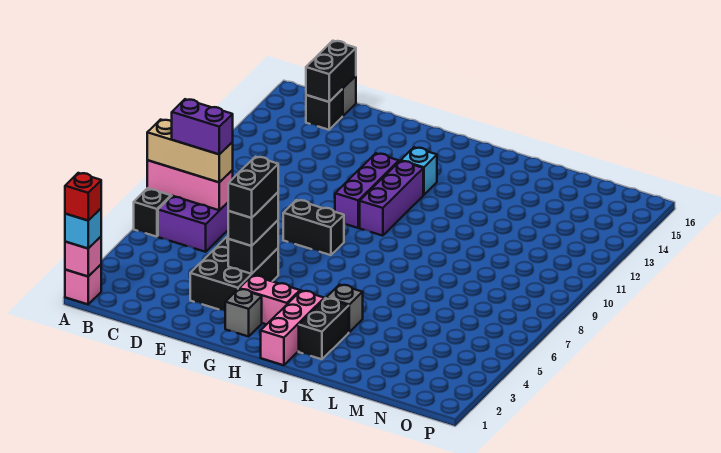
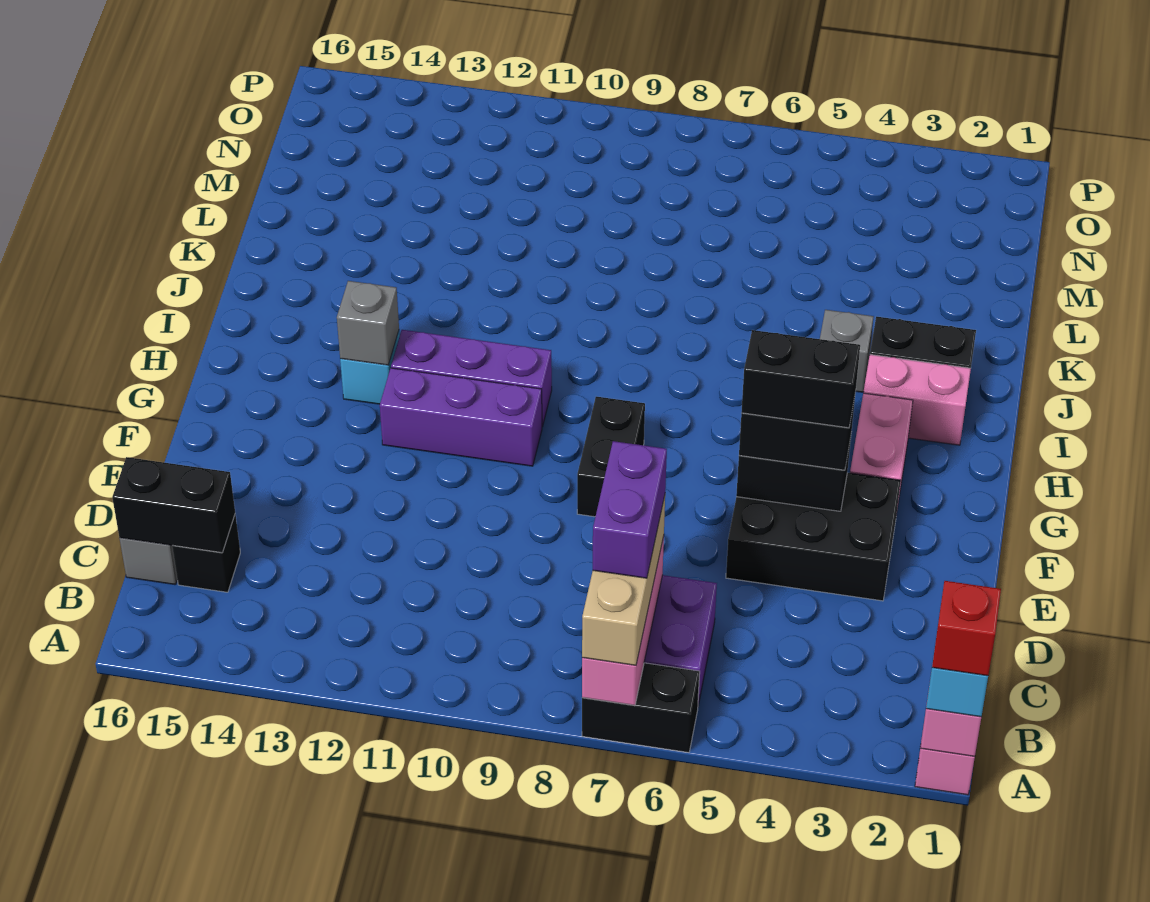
grey 1x1 brick [225,289,262,337] -> grey 1x1 brick moved to [337,281,399,365]
pink 1x3 brick [261,290,324,365] -> pink 1x2 brick [863,355,971,445]

